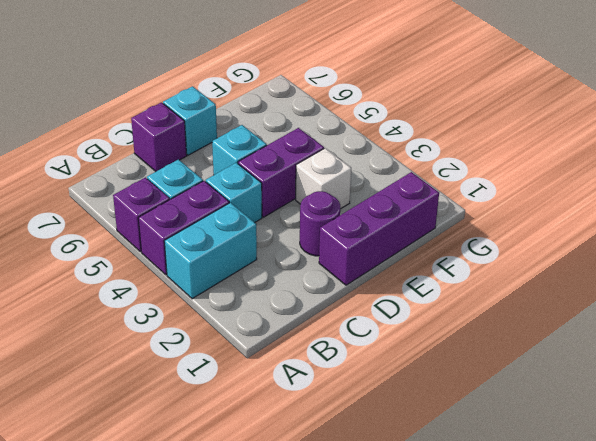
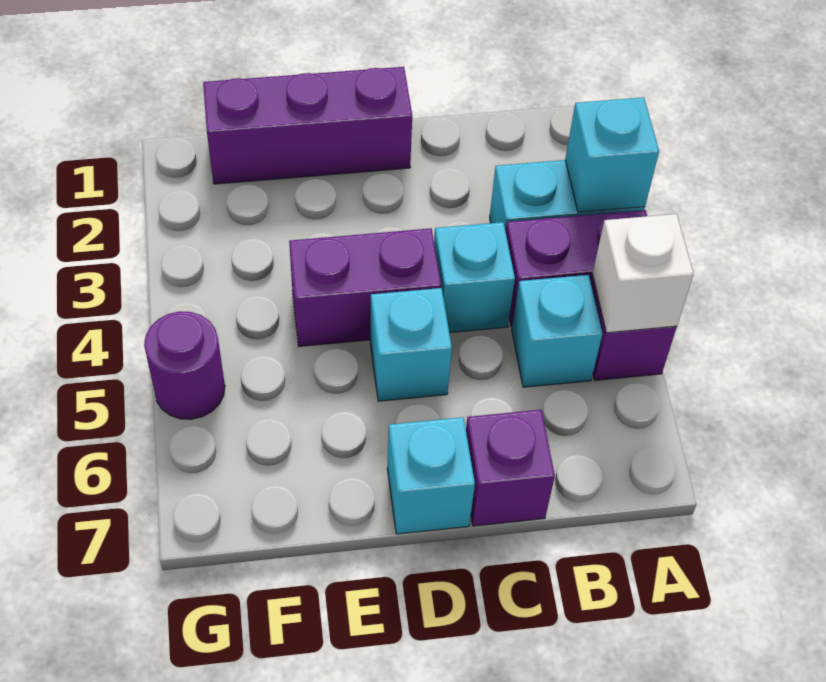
none -> cyan 1x1 brick [565,97,659,212]
purple 1x1 round brick [300,191,340,256] -> purple 1x1 round brick moved to [144,311,225,419]
white 1x1 brick [296,148,351,209] -> white 1x1 brick moved to [592,214,694,333]

